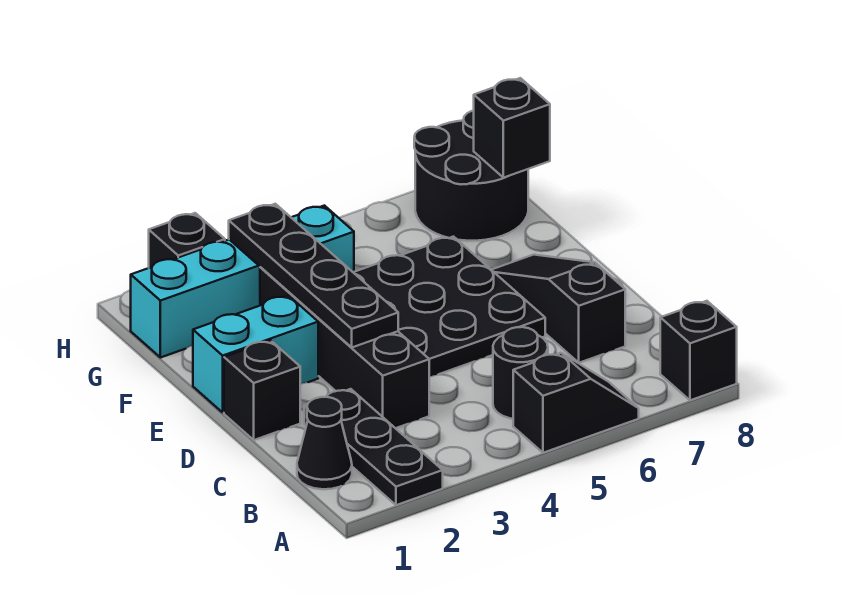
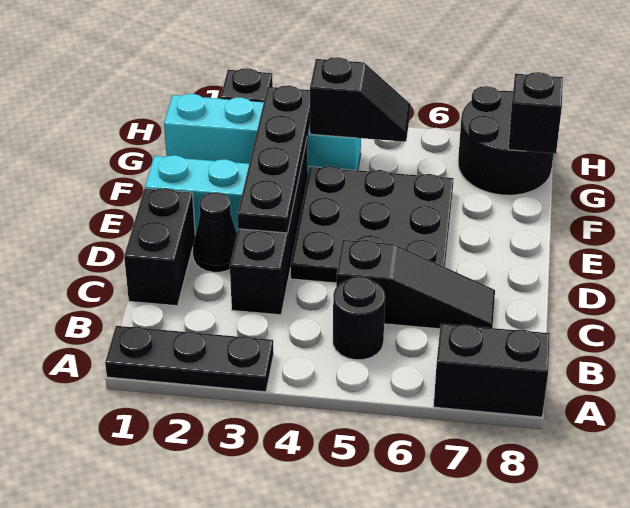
black 1x3 plate [304,389,443,505] -> black 1x3 plate turned to [105,326,274,392]
black 1x2 slope [513,353,639,453] -> black 1x2 slope moved to [310,57,411,142]
black 1x1 brick [660,301,737,400] -> black 1x2 brick [434,324,550,417]
black 1x1 cone [297,397,352,489] -> black 1x1 cone moved to [193,192,237,272]
black 1x3 slope [492,255,625,363] -> black 1x3 slope turned to [336,240,495,329]
black 1x1 brick [224,340,300,440] -> black 1x2 brick [124,188,195,306]

